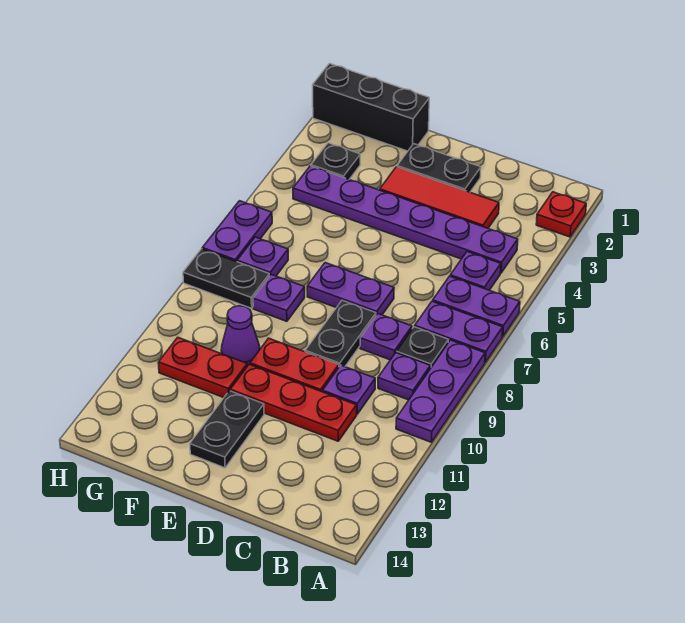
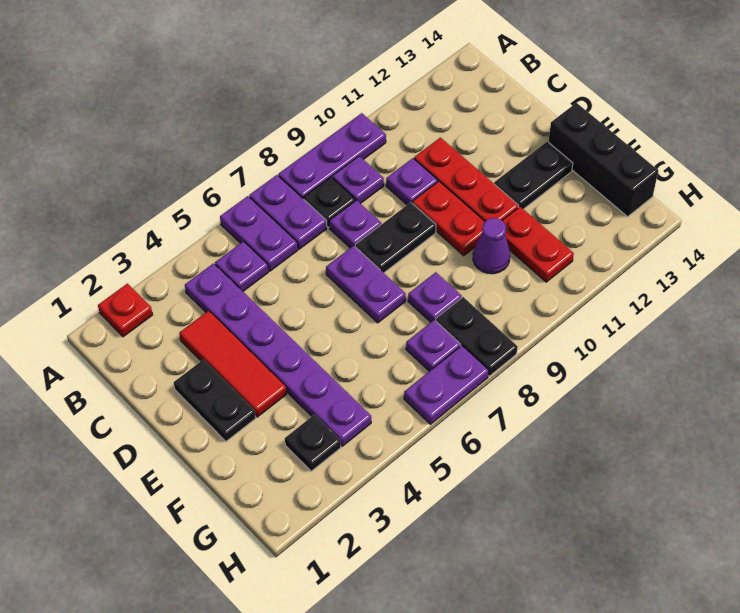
black 1x3 brick [313,64,429,151] -> black 1x3 brick moved to [548,103,658,217]

